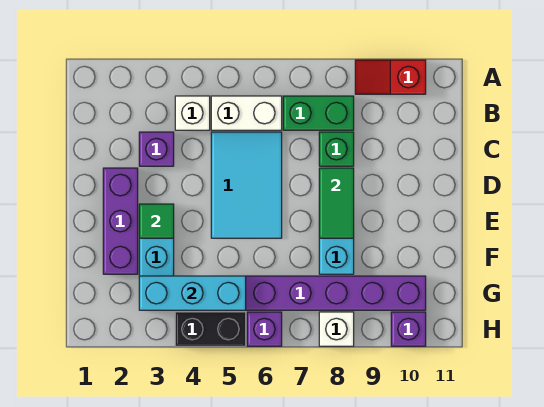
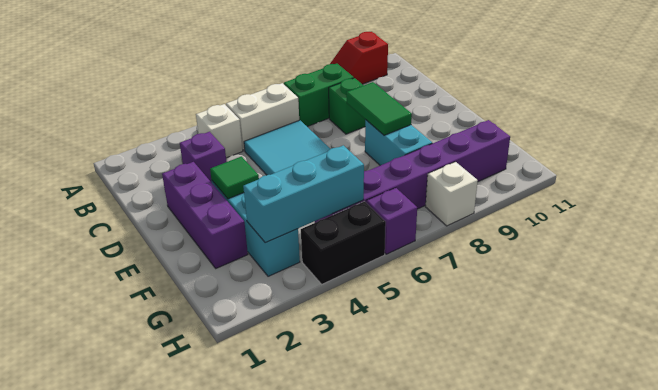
purple 1x1 brick [391,312,426,346] -> none

